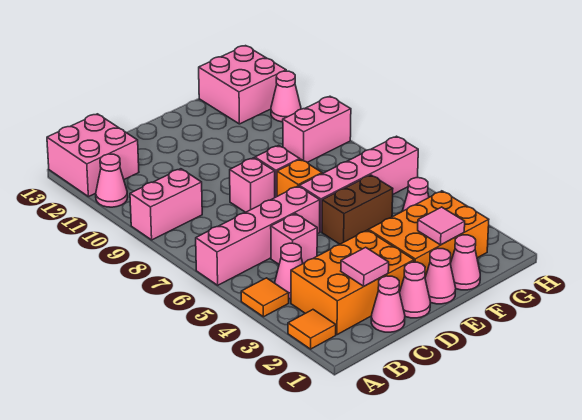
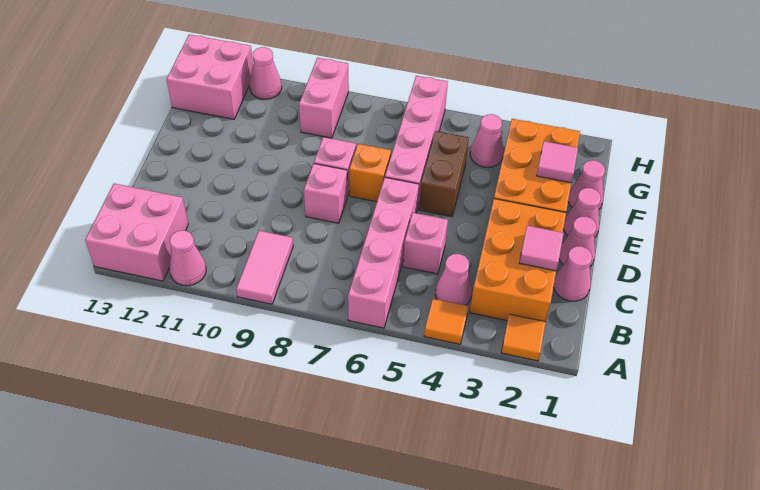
pink 1x2 brick [130,169,202,240] -> pink 1x2 tile [236,231,293,304]

